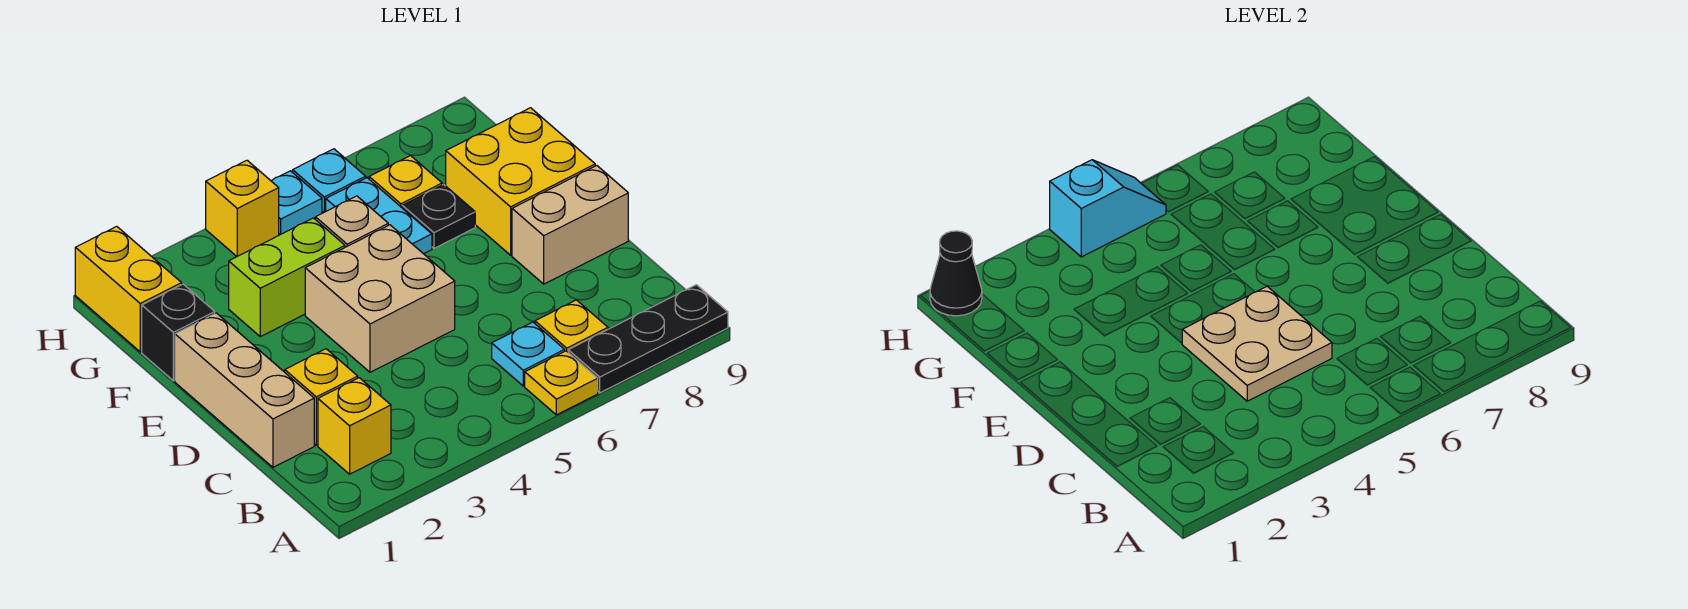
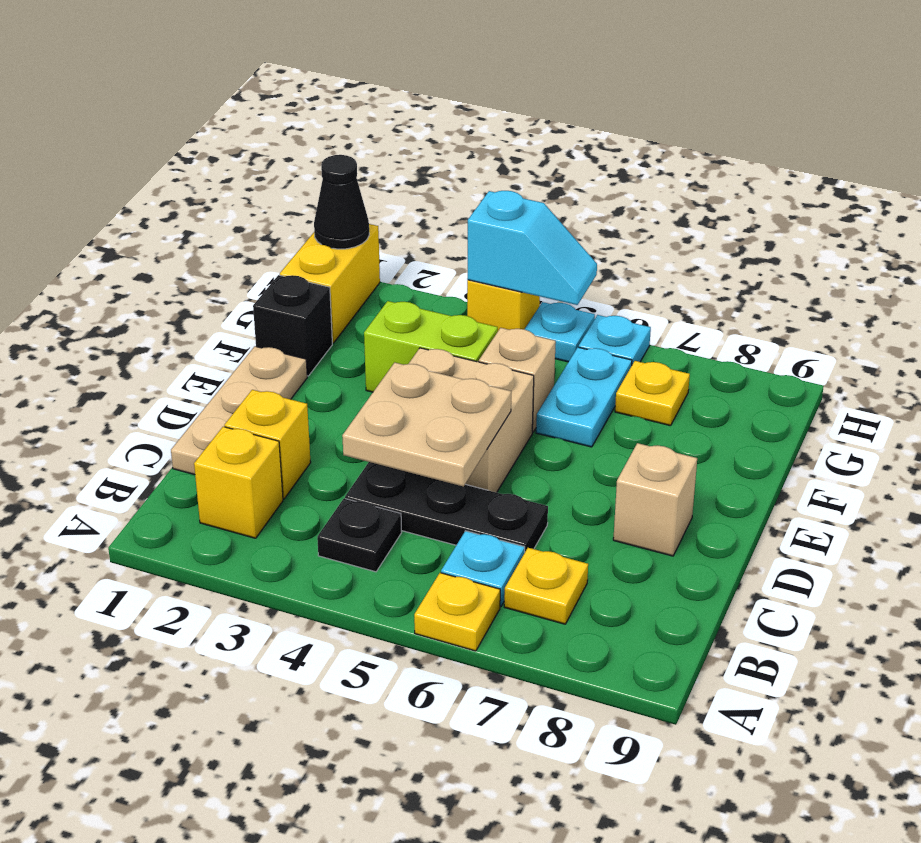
black 1x3 plate [568,285,728,393] -> black 1x3 plate moved to [345,462,548,551]
tan 1x3 brick [175,313,314,467] -> tan 1x3 plate [171,346,307,475]
tan 1x2 brick [512,166,628,284] -> tan 1x1 brick [613,443,697,556]
yellow 2x2 brick [446,108,595,255] -> none
black 1x1 plate [402,184,475,248] -> black 1x1 plate moved to [317,498,402,572]

